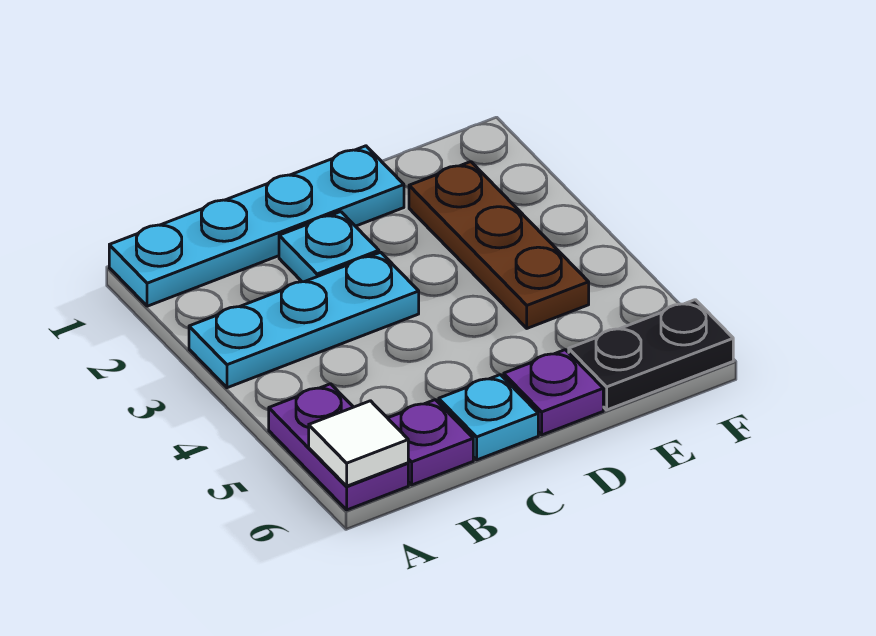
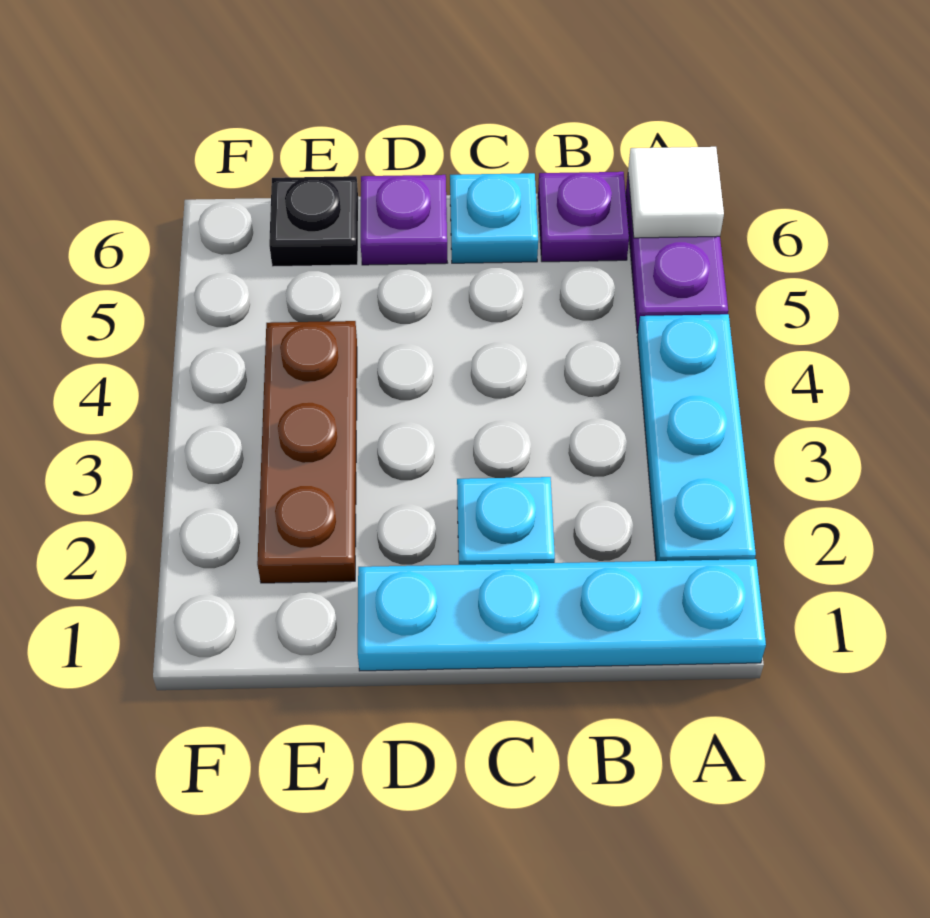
cyan 1x3 plate [189,252,419,388] -> cyan 1x3 plate turned to [637,314,756,561]
black 1x2 plate [569,300,733,410] -> black 1x1 plate [269,176,358,267]

